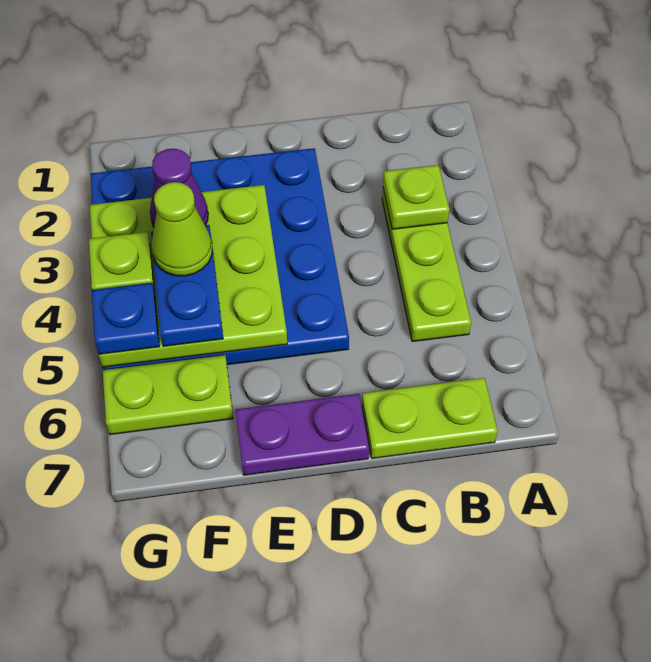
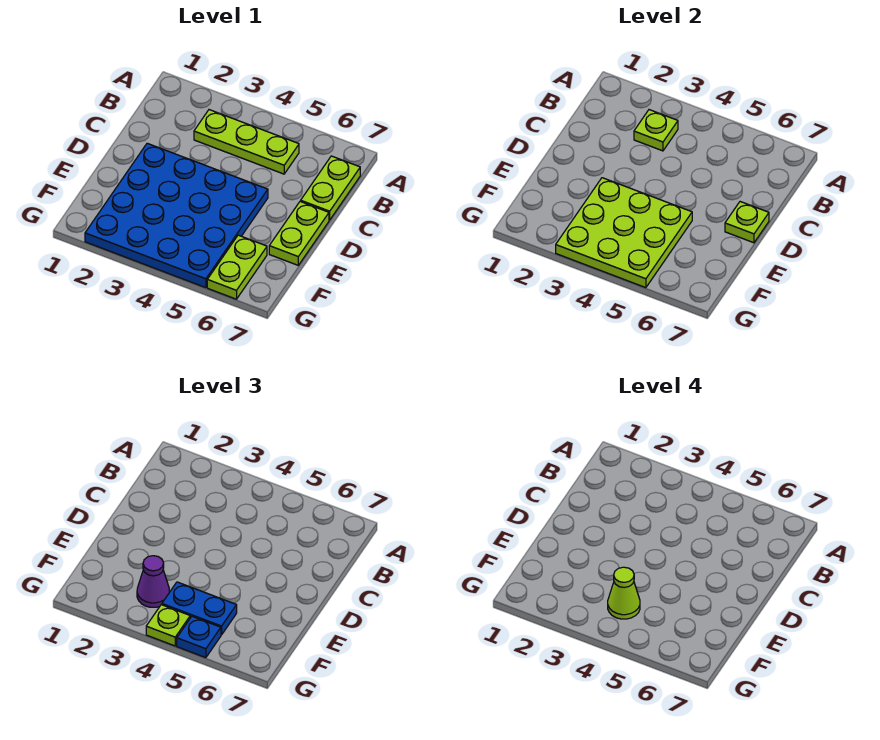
purple 1x2 plate [235,394,369,475] -> lime 1x2 plate [269,201,329,265]
none -> lime 1x1 plate [725,202,769,243]

